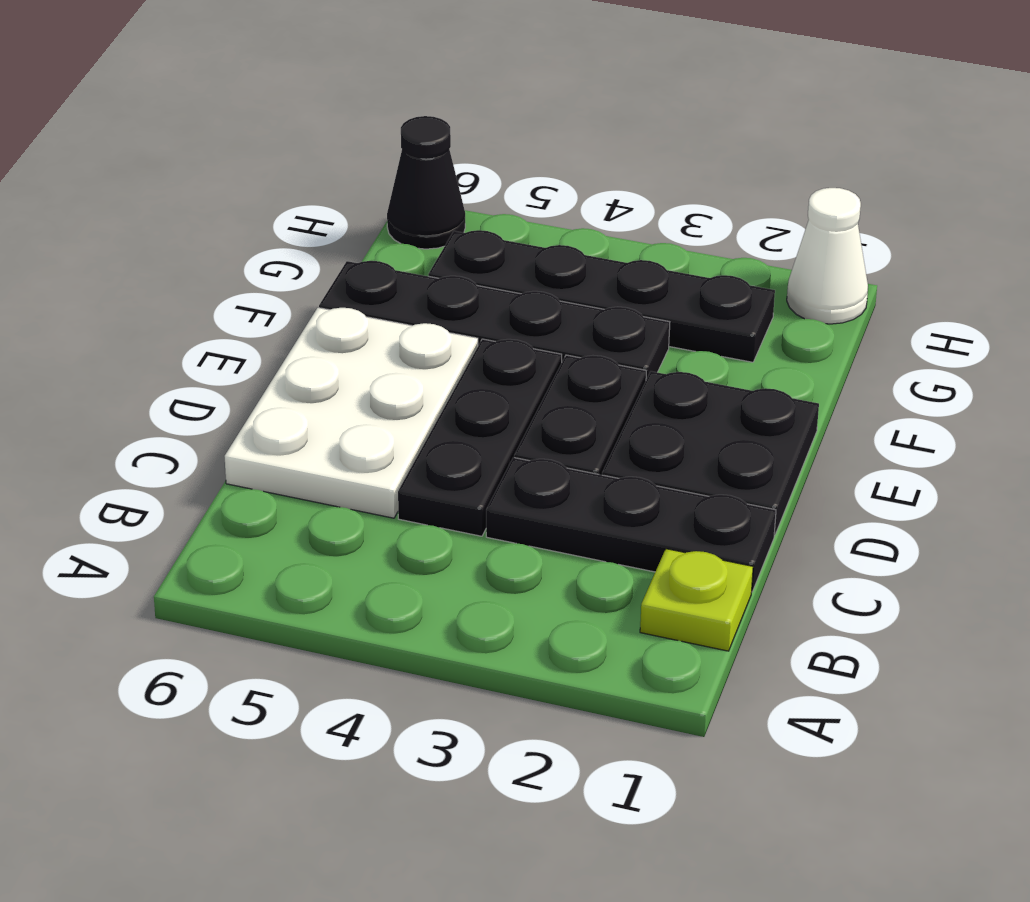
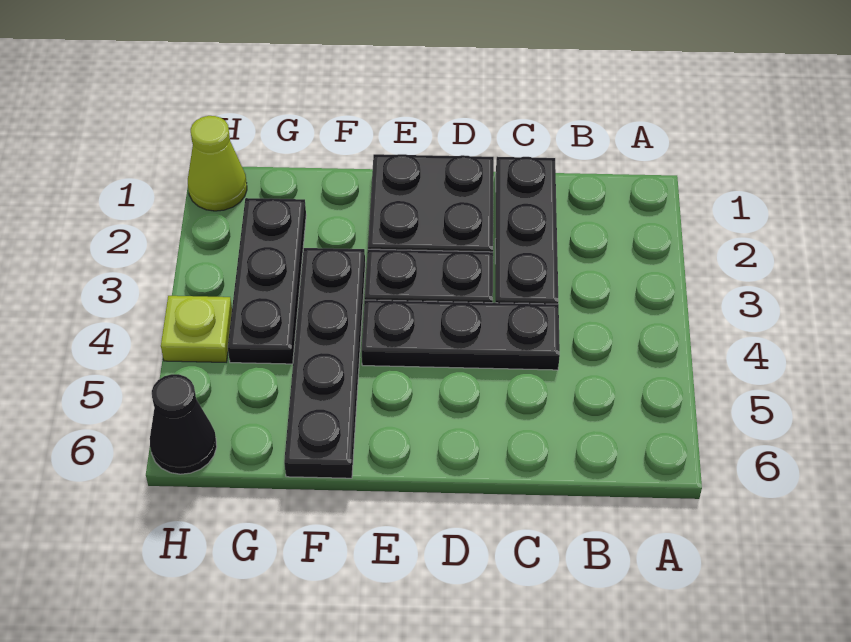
lime 1x1 plate [640,549,753,651] -> lime 1x1 plate moved to [161,296,232,362]
white 2x3 plate [225,308,478,518] -> none
black 1x4 plate [428,230,775,362] -> black 1x3 plate [228,198,306,364]
white 1x1 cone [787,188,868,324] -> lime 1x1 cone [188,116,247,211]

